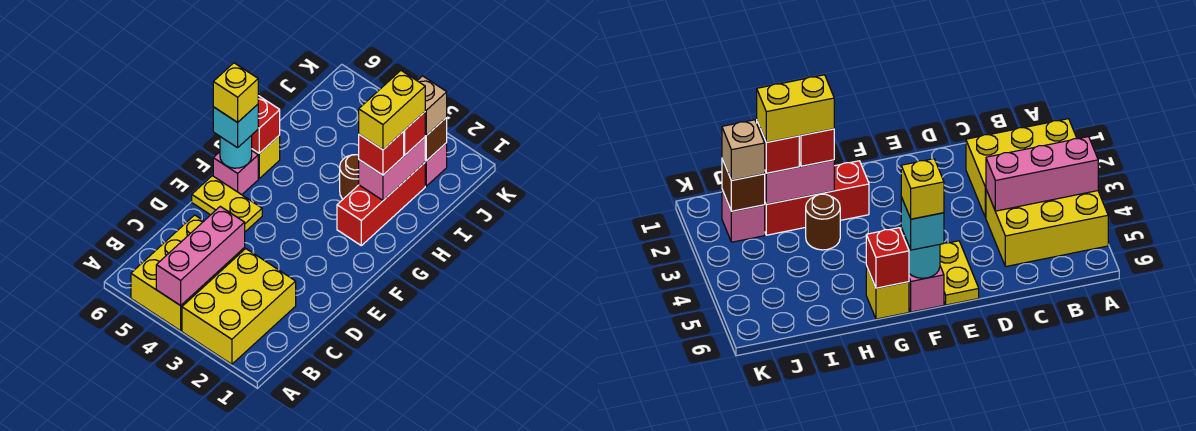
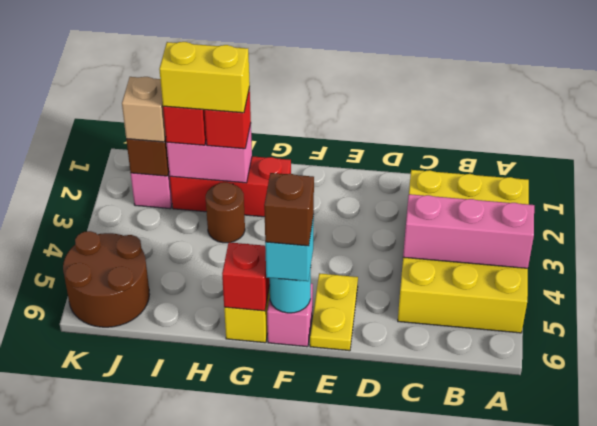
yellow 1x1 brick [213,63,258,122] -> brown 1x1 brick [264,173,314,246]
none -> brown 2x2 round brick [63,231,149,327]

